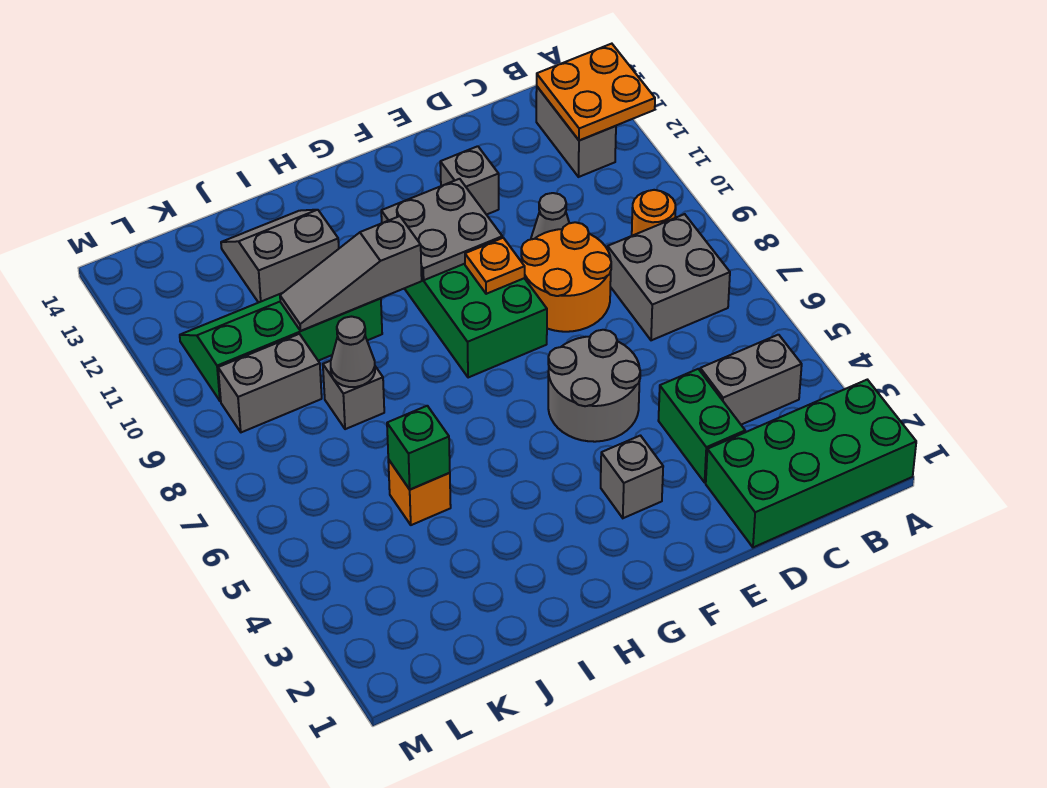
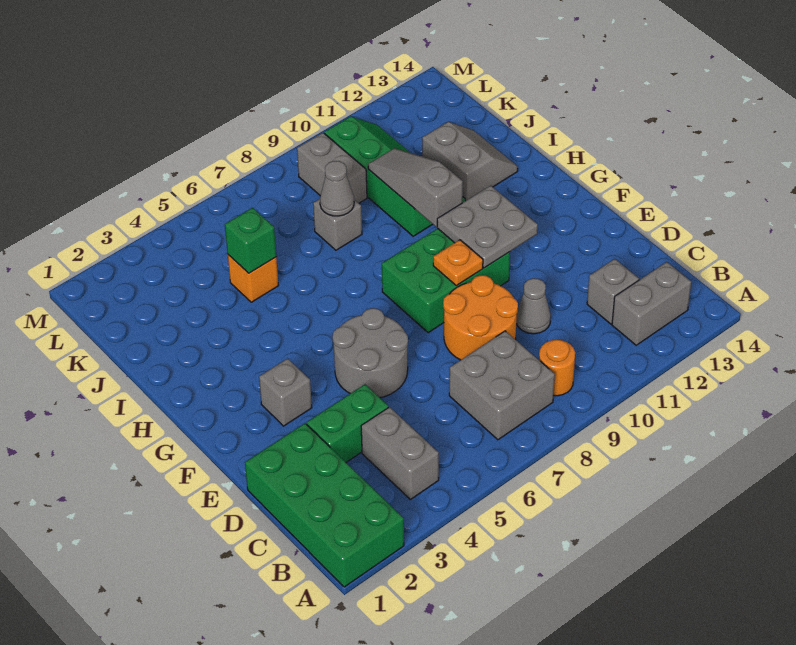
orange 2x2 plate [537,44,655,141] -> none
grey 1x1 brick [440,146,499,215] -> grey 1x1 brick moved to [587,259,639,324]

